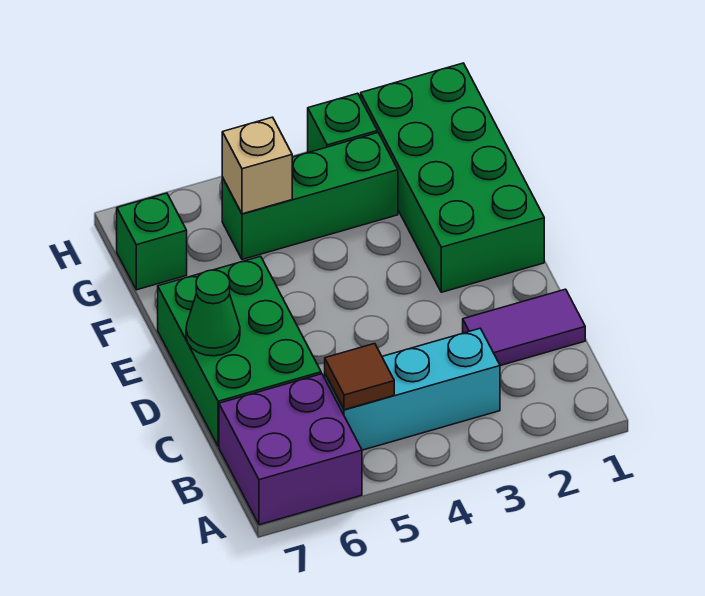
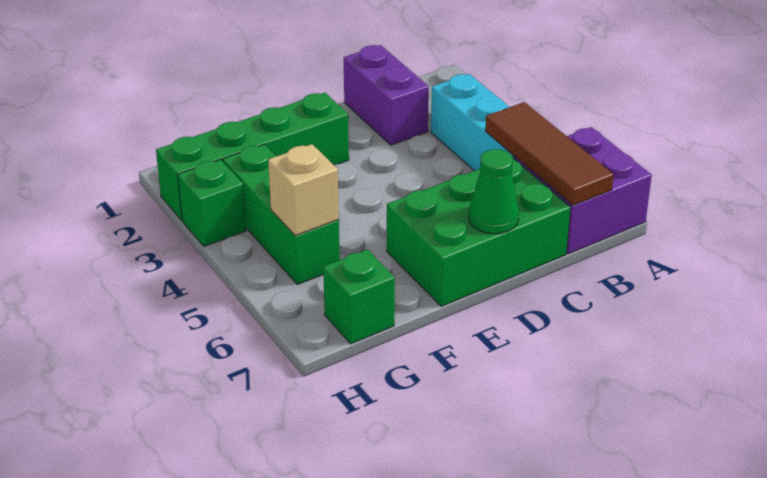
brown 1x1 tile [325,343,394,410] -> brown 1x3 tile [485,102,614,205]
purple 1x2 tile [463,289,585,366] -> purple 1x2 brick [344,45,429,145]
green 2x4 brick [361,63,544,292] -> green 1x4 brick [156,93,349,220]

